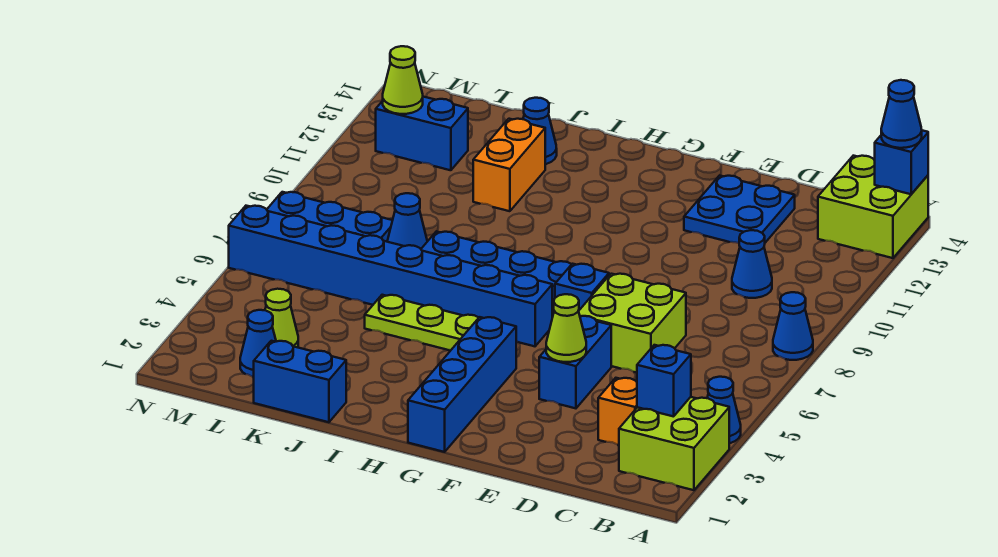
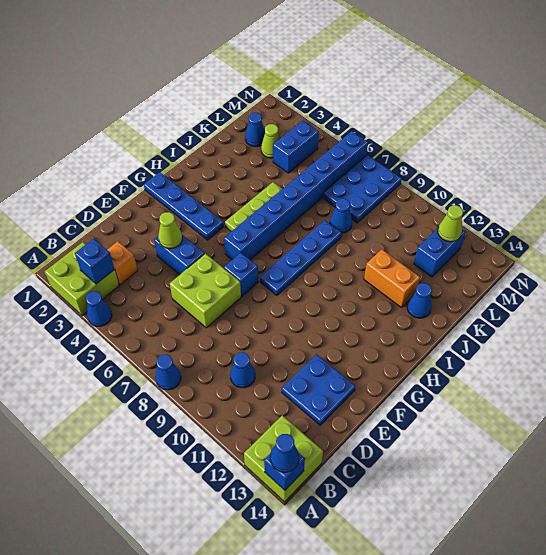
blue 1x4 brick [408,317,516,452] -> blue 1x4 plate [144,172,224,240]
blue 1x2 brick [254,341,346,422] -> blue 1x2 brick moved to [273,121,319,173]

